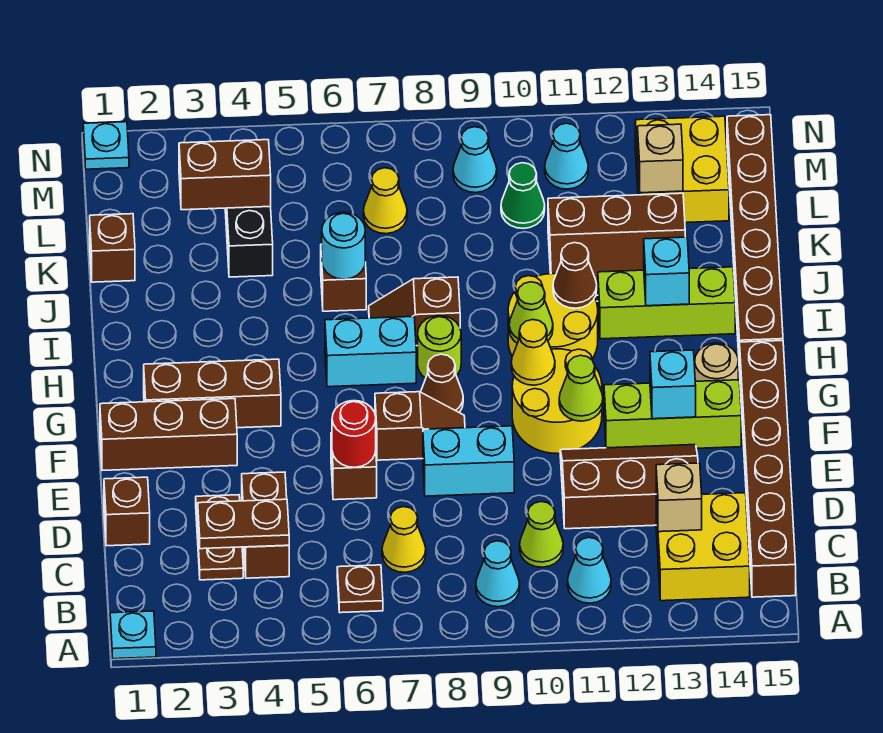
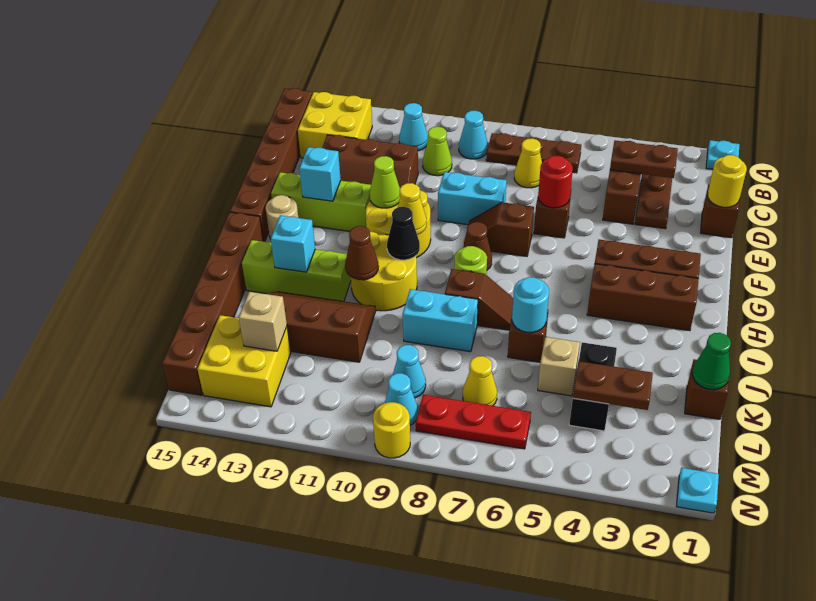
brown 1x1 plate [337,565,383,613] -> brown 1x3 plate [486,133,581,173]
tan 1x1 brick [656,463,702,532] -> tan 1x1 brick moved to [538,337,580,396]
none -> yellow 1x1 round brick [708,155,747,207]
brown 1x3 brick [100,399,237,470] -> brown 1x3 brick moved to [587,264,699,331]
cyan 1x2 brick [325,316,416,387] -> cyan 1x2 brick moved to [403,289,478,352]
lime 1x1 cone [509,282,553,343] -> black 1x1 cone [387,207,420,260]
brown 1x2 brick [179,140,271,210] -> brown 1x2 plate [573,361,653,410]
green 1x1 cone [501,163,545,229] -> green 1x1 cone moved to [692,333,731,390]
none -> red 1x3 plate [416,395,531,449]
cyan 1x1 cone [545,123,588,189] -> cyan 1x1 cone moved to [393,345,426,398]
none -> yellow 1x1 round brick [373,402,410,458]

